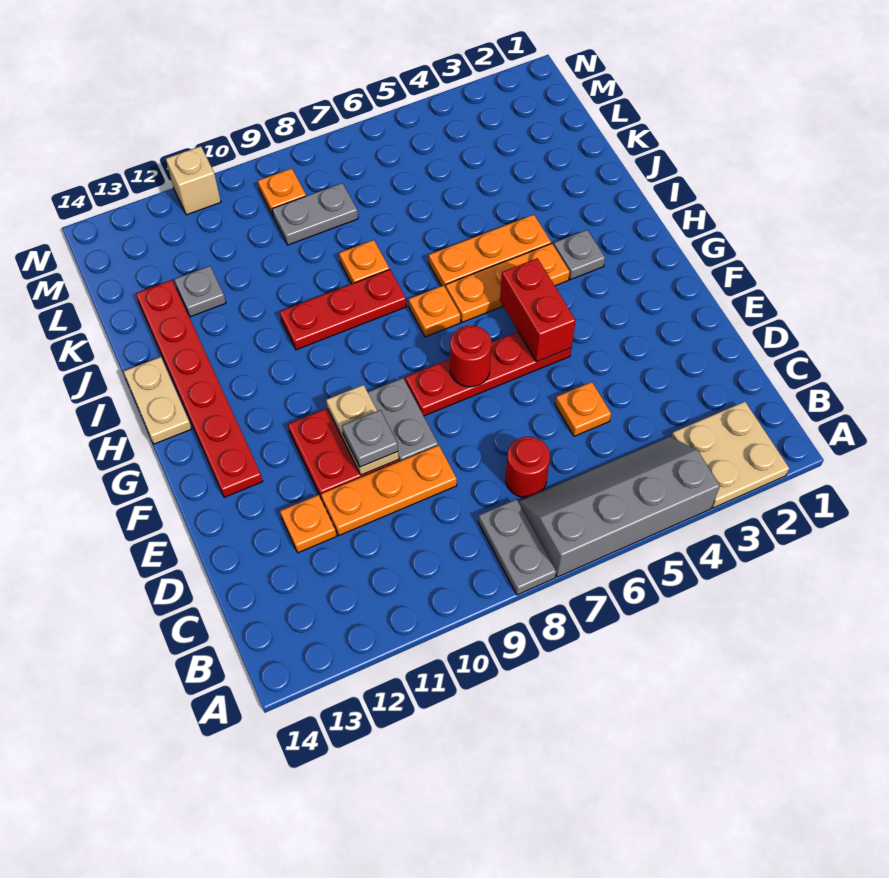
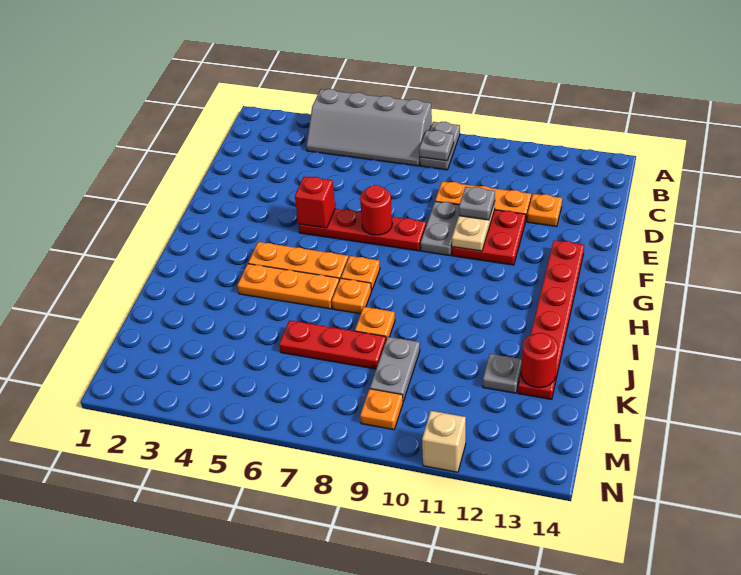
tan 2x2 plate [671,402,789,508] -> none
red 1x1 round brick [506,437,550,498] -> red 1x1 round brick moved to [521,333,558,388]
orange 1x1 plate [555,382,611,436] -> orange 1x1 plate moved to [332,278,371,314]
red 1x2 brick [500,258,576,362] -> red 1x1 brick [295,176,335,228]
grey 1x1 plate [554,230,605,280] -> grey 1x1 plate moved to [419,130,454,161]
tan 1x2 plate [123,357,192,444] -> none
red 1x3 plate [280,269,406,350] -> red 1x3 plate moved to [279,320,386,369]
grey 1x2 plate [272,183,358,245] -> grey 1x2 plate turned to [370,337,420,401]

